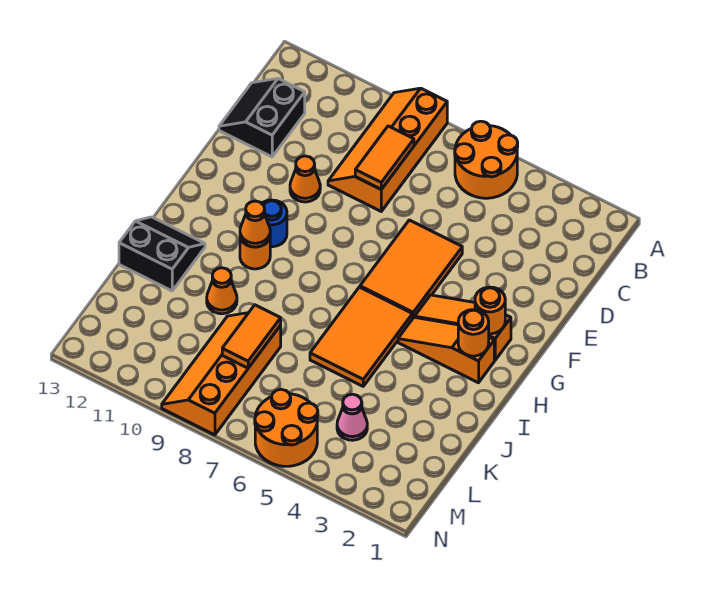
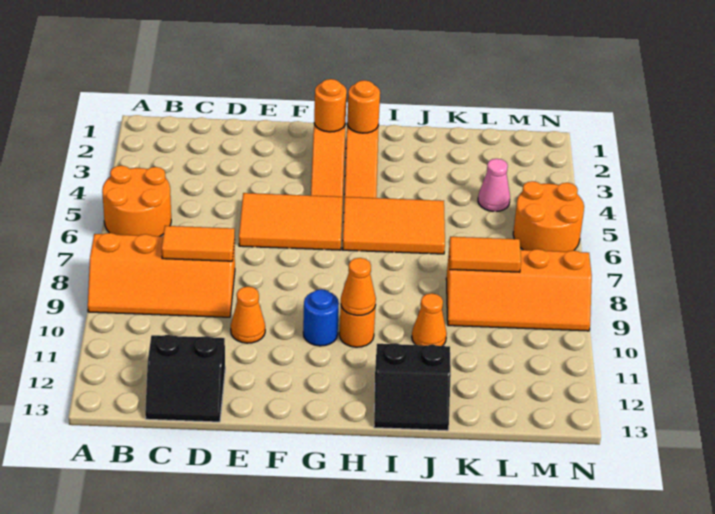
black 2x2 slope [119,217,205,291] -> black 2x2 slope turned to [374,343,451,431]

